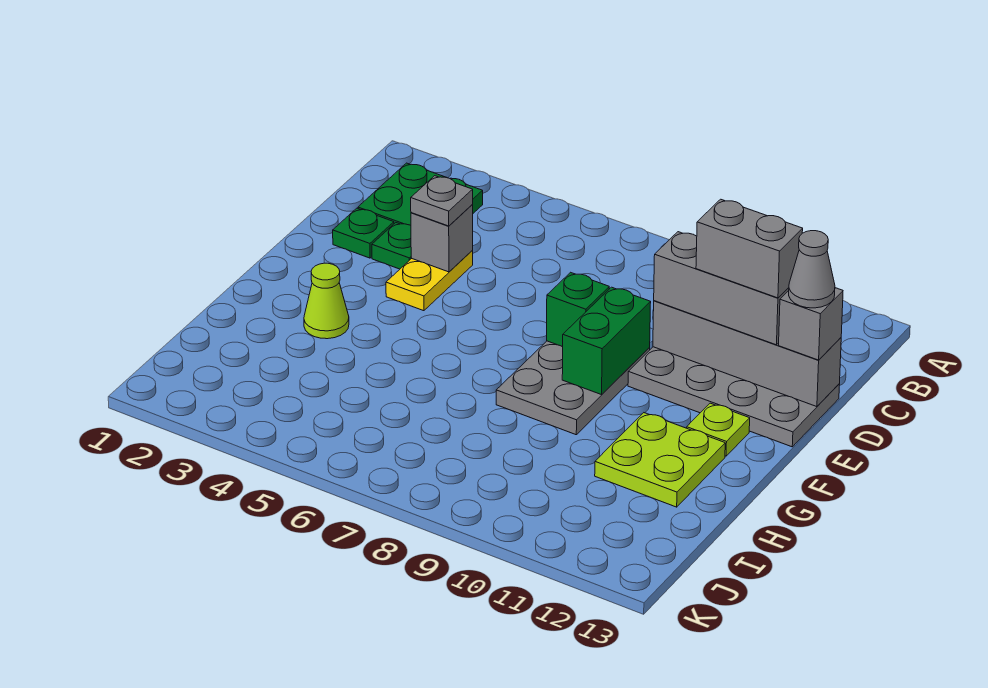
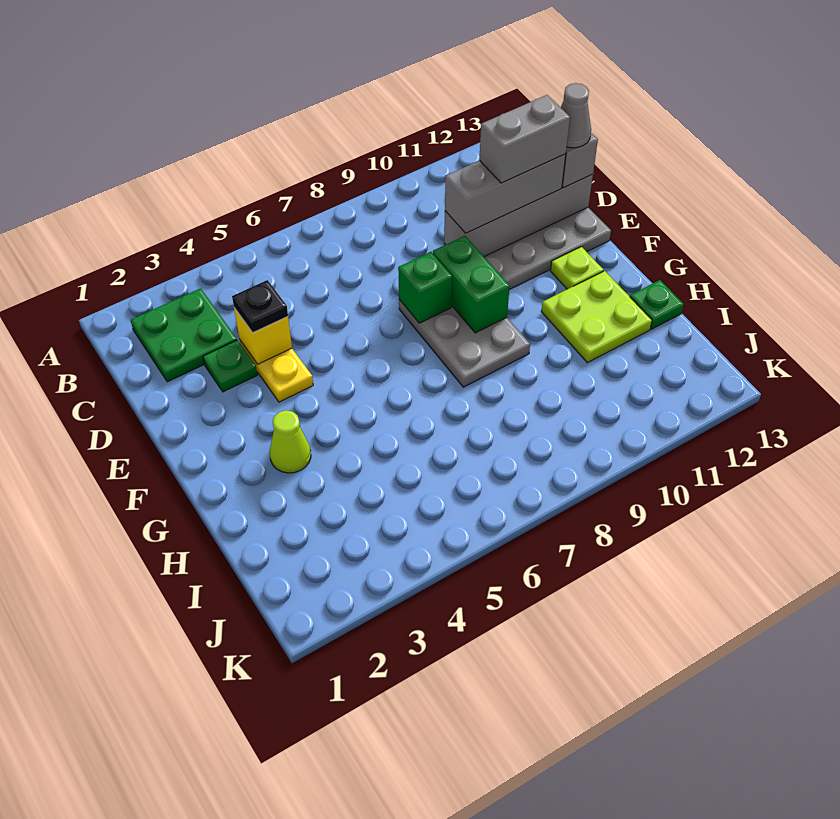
green 1x1 plate [333,208,394,258] -> green 1x1 plate moved to [630,280,684,329]
grey 1x1 brick [411,205,473,272] -> yellow 1x1 brick [234,308,292,364]
grey 1x1 plate [411,176,473,226] -> black 1x1 plate [232,280,288,333]

